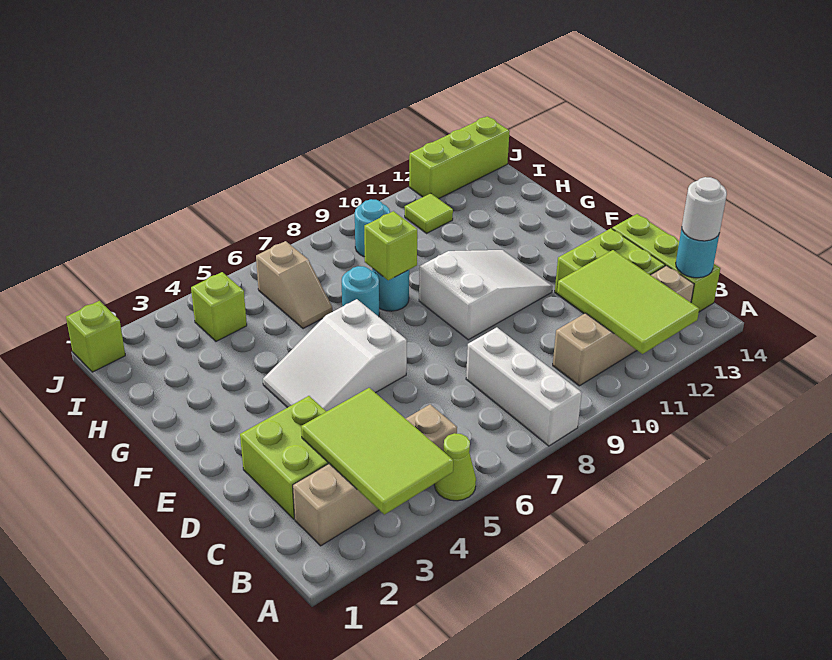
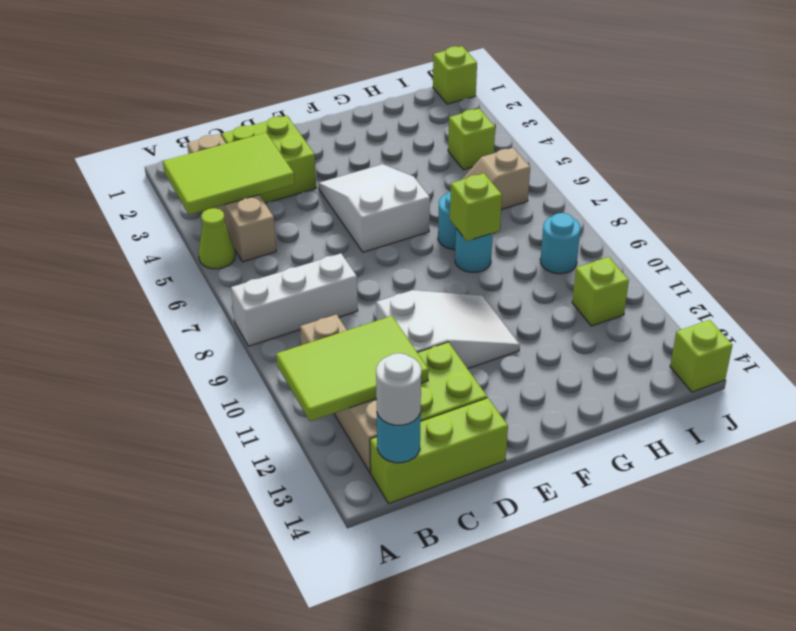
white 2x3 slope [419,250,553,340] -> white 2x3 slope turned to [376,290,520,369]
lime 1x1 tile [405,193,453,233] -> lime 1x1 brick [572,257,629,326]
lime 1x3 brick [409,116,510,199] -> lime 1x1 brick [670,320,732,392]

